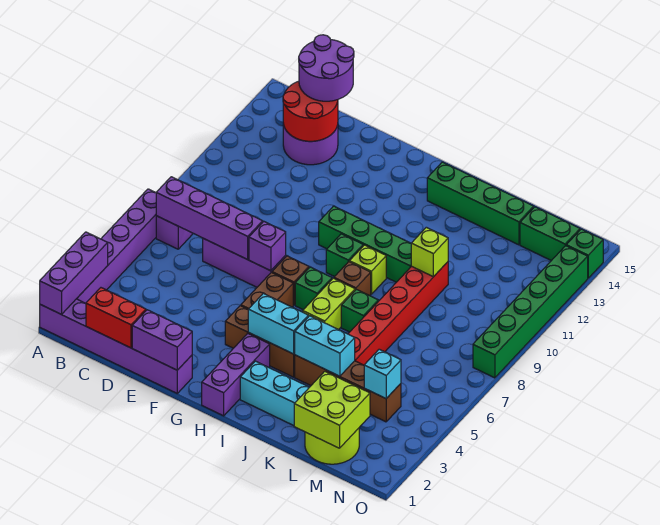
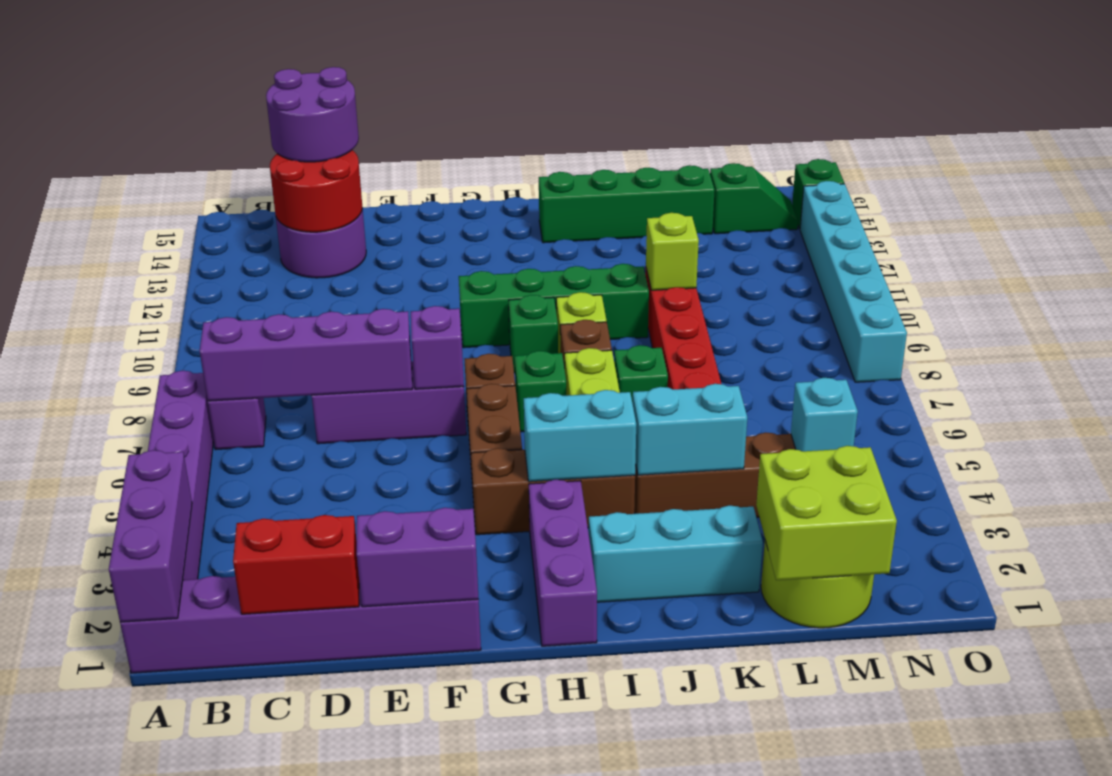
green 1x2 brick [520,207,580,261] -> green 1x2 slope [710,163,798,234]
green 1x6 brick [473,246,588,378] -> cyan 1x6 brick [800,181,907,382]

